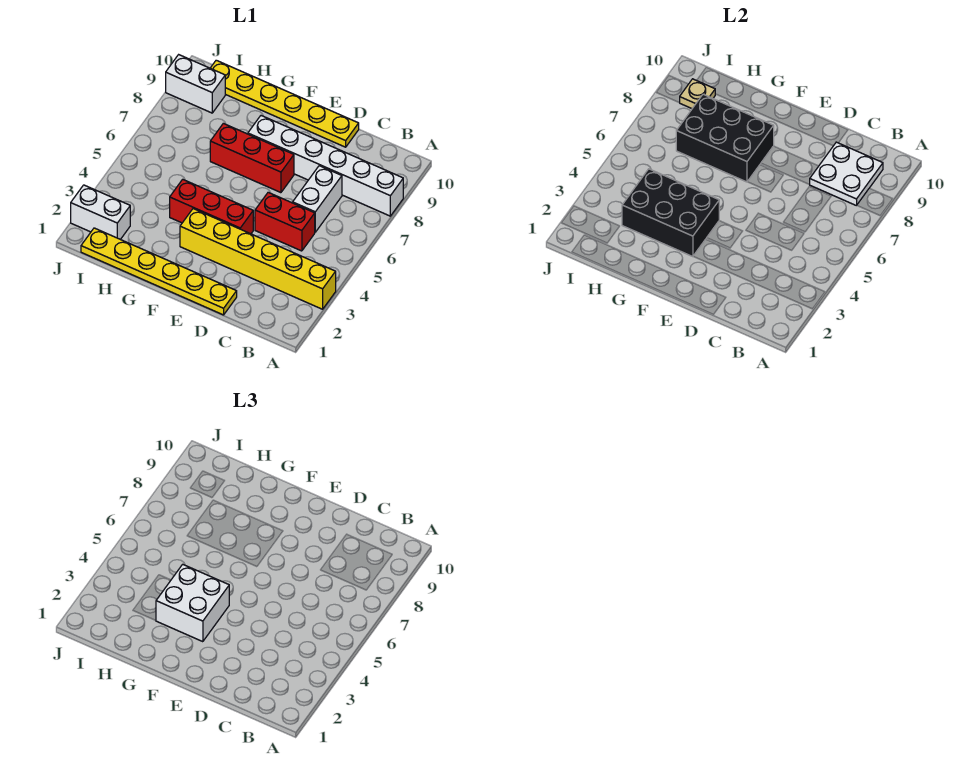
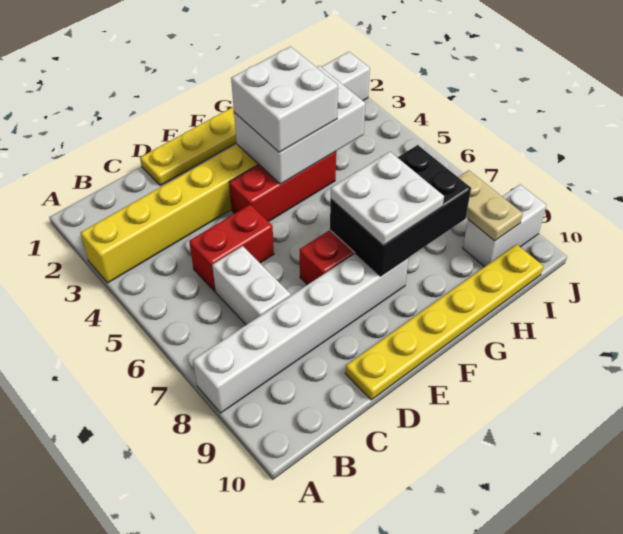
white 2x2 plate [810,142,883,206] -> white 2x2 plate moved to [331,152,444,246]
black 2x3 brick [622,169,719,257] -> white 2x3 brick [234,66,365,184]
tan 1x1 plate [680,79,715,109] -> tan 1x2 plate [458,170,523,241]

